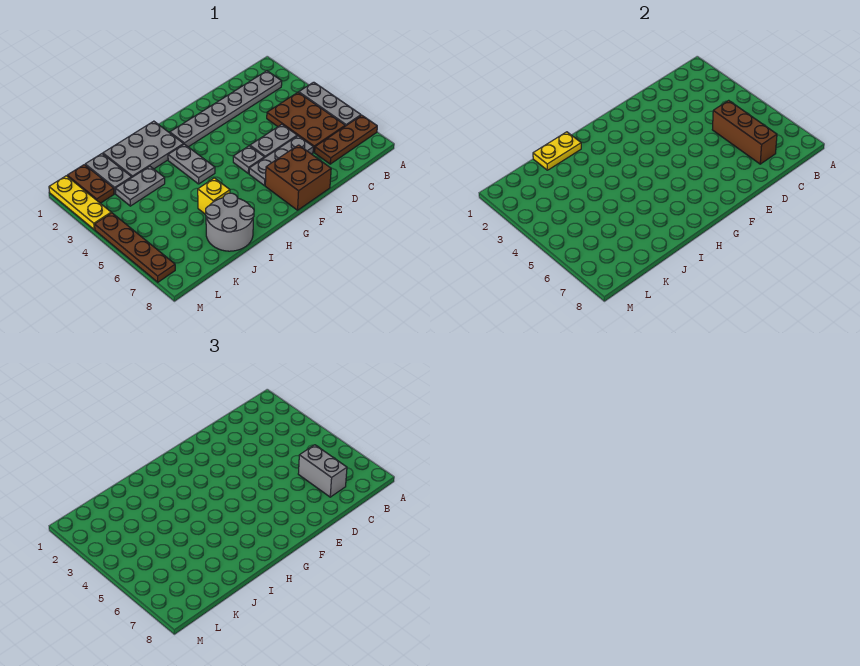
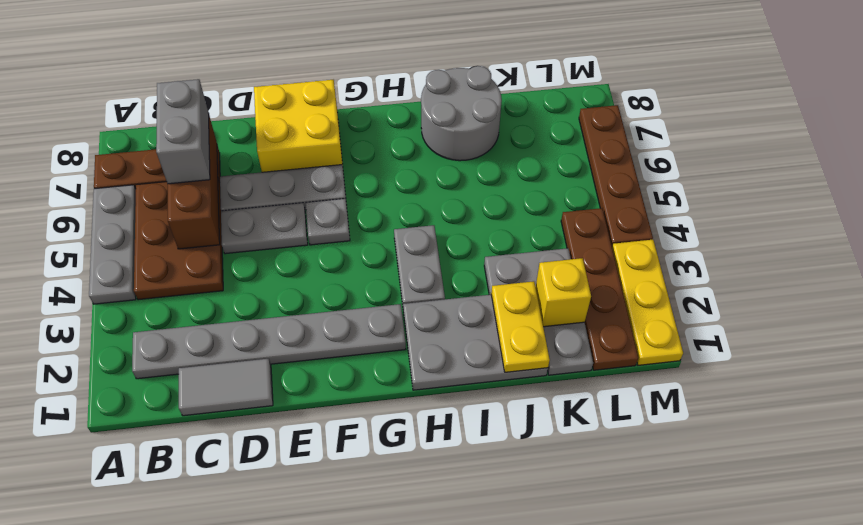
none -> grey 1x2 tile [179,359,273,416]
brown 2x2 brick [265,145,331,210] -> yellow 2x2 brick [254,80,343,172]
yellow 1x2 plate [533,132,581,170] -> yellow 1x2 plate turned to [491,281,550,372]
yellow 1x1 brick [198,178,230,214] -> yellow 1x1 brick moved to [536,258,591,327]
brown 1x2 plate [67,165,114,203] -> brown 1x4 plate [561,208,638,370]

